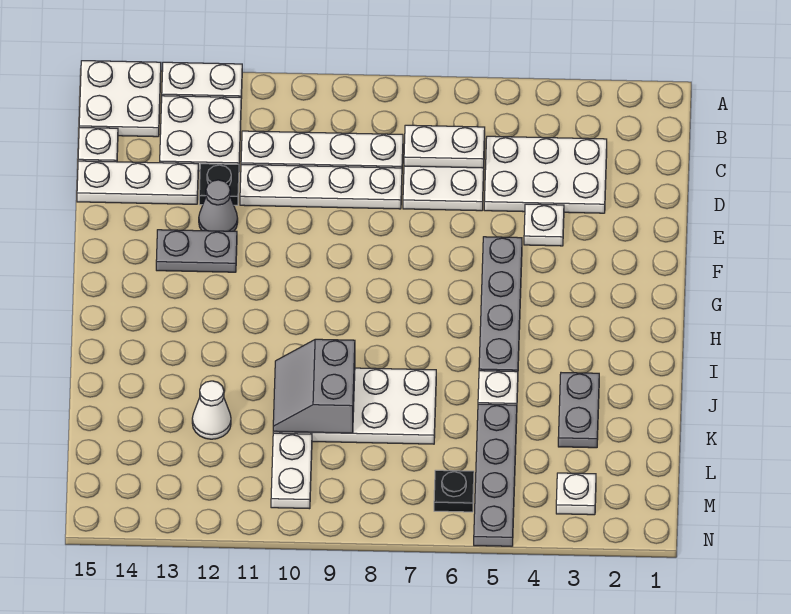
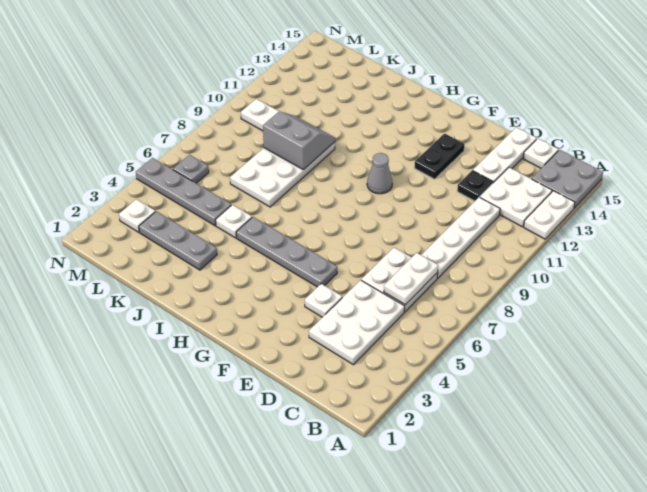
white 2x2 plate [79,61,161,137] -> grey 2x2 plate [532,150,603,208]
white 1x4 plate [240,165,402,209] -> none
grey 1x1 cone [199,180,238,231] -> grey 1x1 cone moved to [367,153,392,194]
grey 1x2 plate [156,230,237,272] -> black 1x2 plate [415,133,465,179]
grey 1x2 plate [558,373,599,448] -> grey 1x3 plate [139,211,217,270]
white 1x1 cone [192,381,231,439] -> none
black 1x1 plate [434,470,474,512] -> grey 1x1 plate [173,155,209,183]

